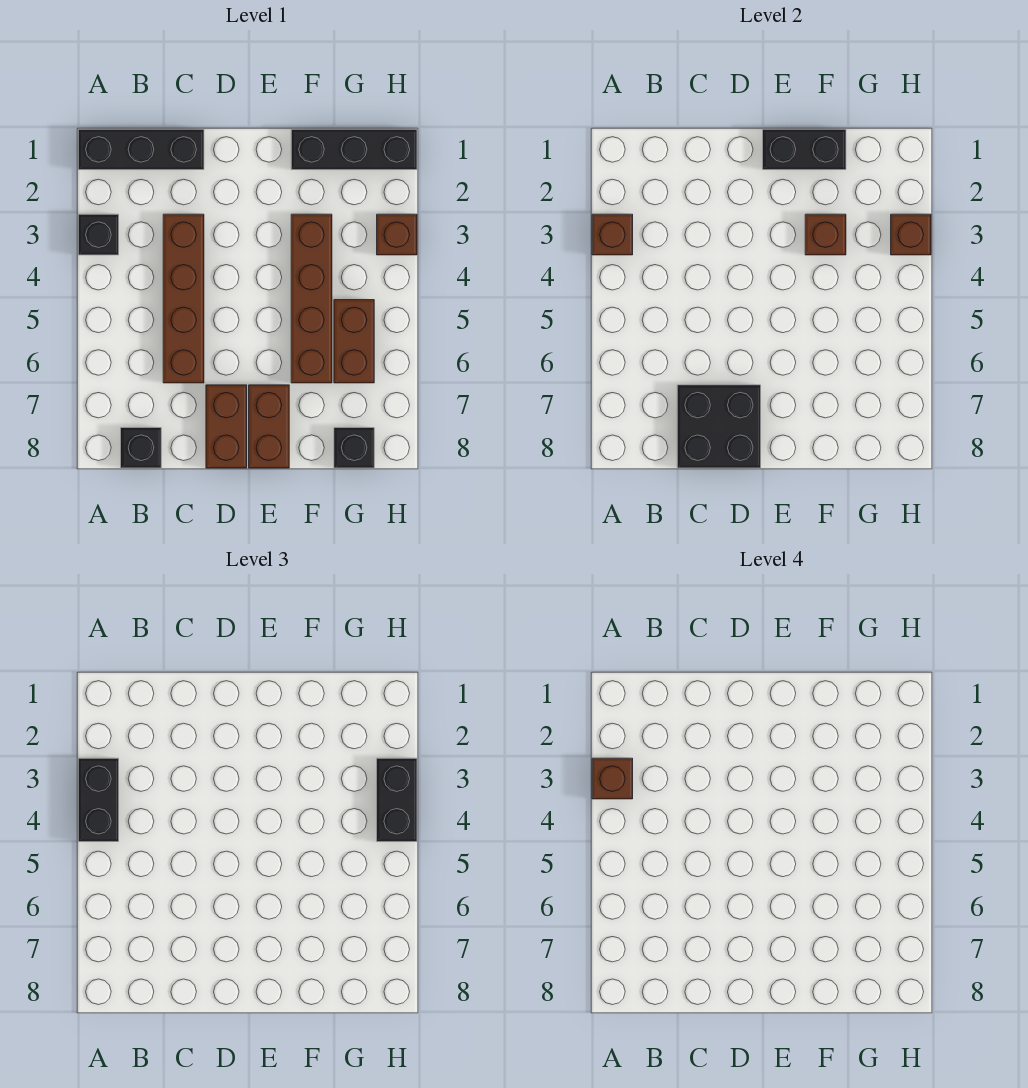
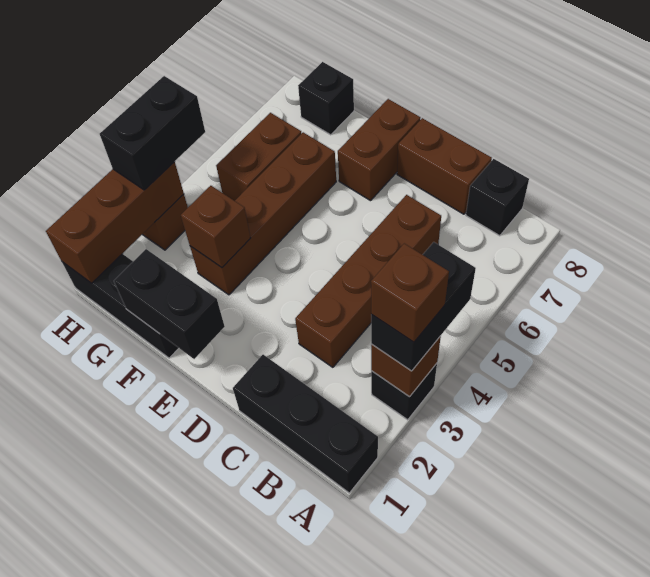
black 2x2 brick [677,385,761,468] -> none
brown 1x2 brick [206,385,247,468] -> brown 1x2 brick turned to [397,118,492,214]
brown 1x1 brick [891,214,931,255] -> brown 1x3 brick [46,162,184,283]

